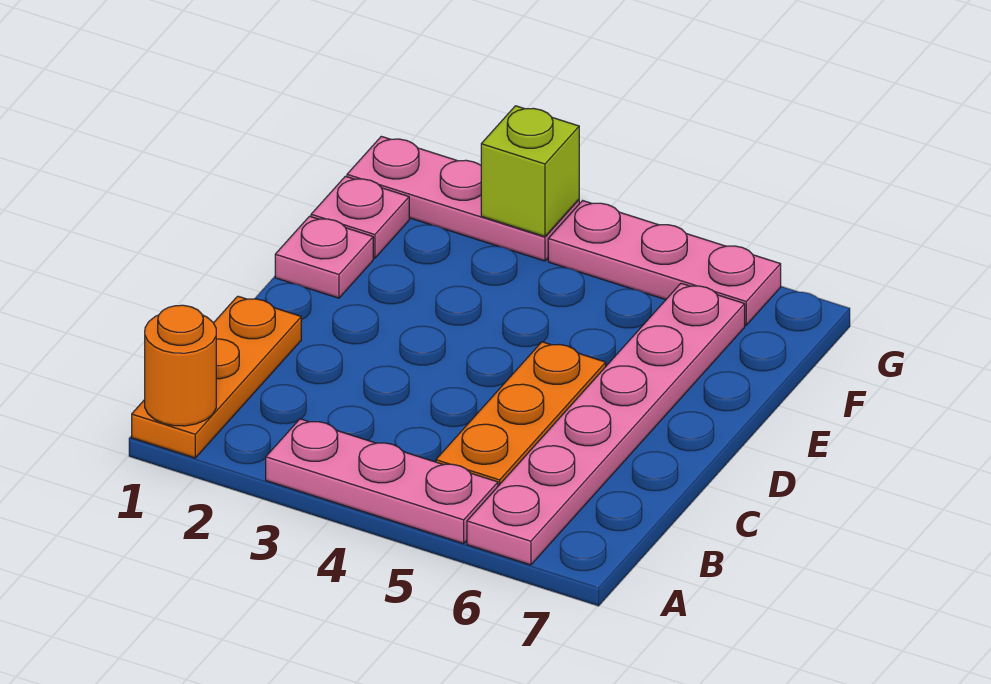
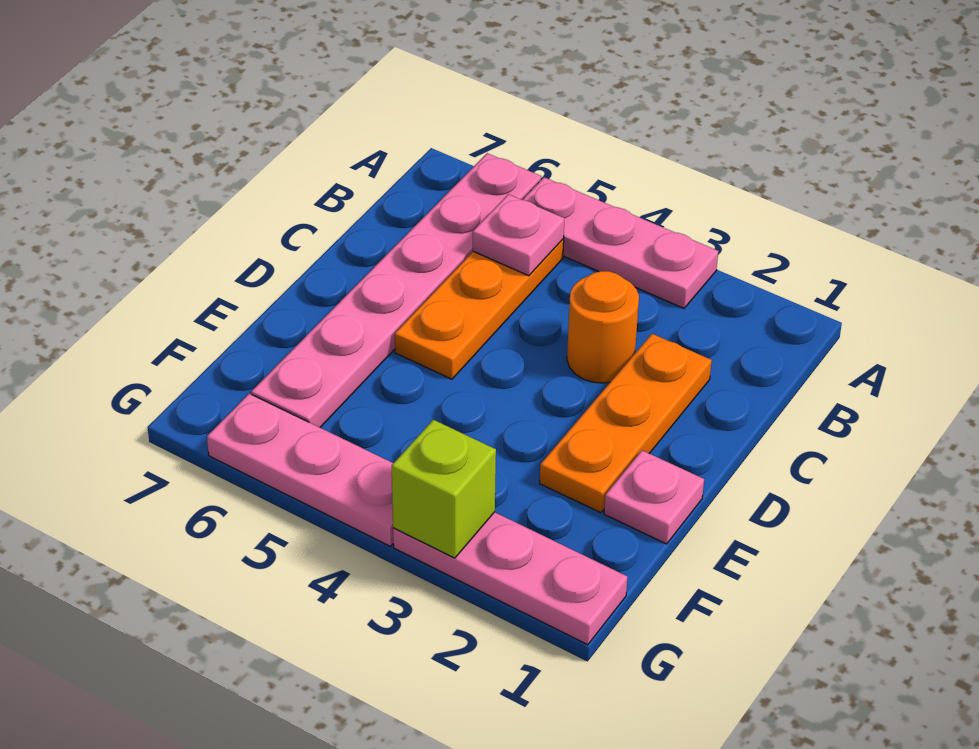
orange 1x3 plate [132,296,301,458] -> orange 1x3 plate moved to [540,334,712,513]
orange 1x1 round brick [145,305,216,426] -> orange 1x1 round brick moved to [567,271,639,383]
pink 1x1 plate [311,176,409,258] -> pink 1x1 plate moved to [473,194,565,276]

